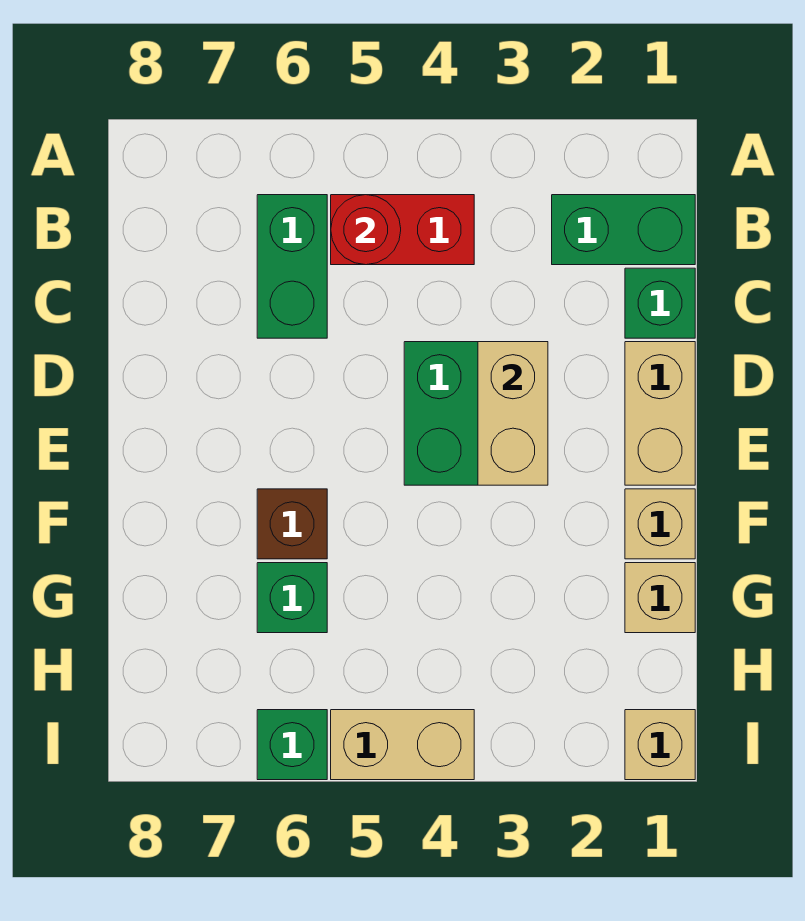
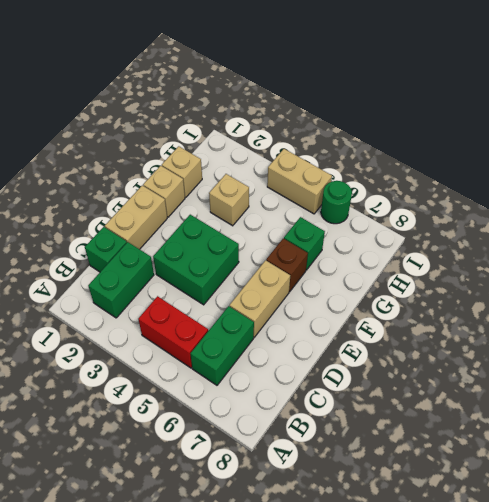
green 1x2 brick [552,195,695,265] -> green 1x2 brick turned to [88,242,154,318]
red 1x1 round brick [331,195,401,265] -> none
tan 1x2 brick [478,342,548,485] -> tan 1x2 brick moved to [230,260,290,337]
tan 1x1 brick [625,710,695,780] -> tan 1x1 brick moved to [209,174,249,226]
green 1x1 brick [257,710,327,780] -> green 1x1 round brick [321,181,352,224]

